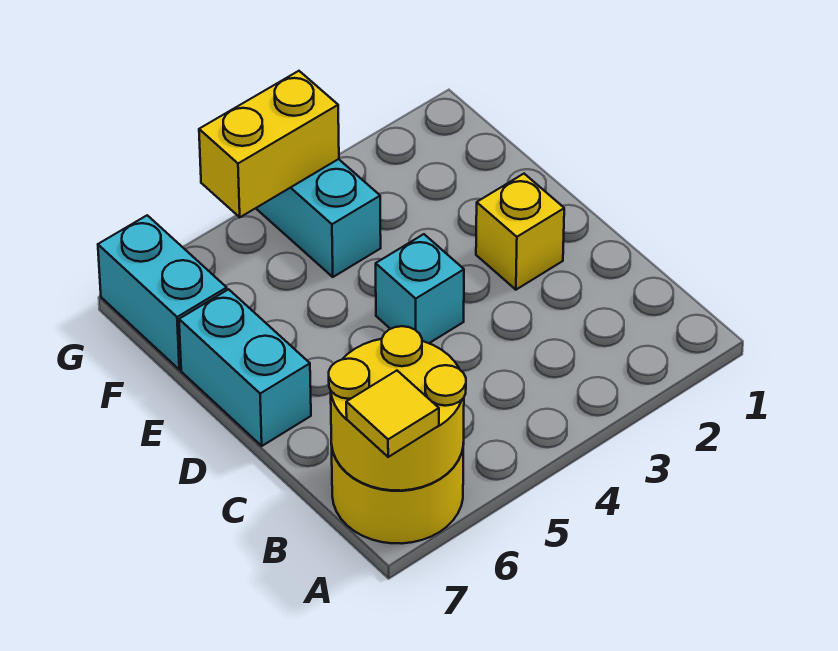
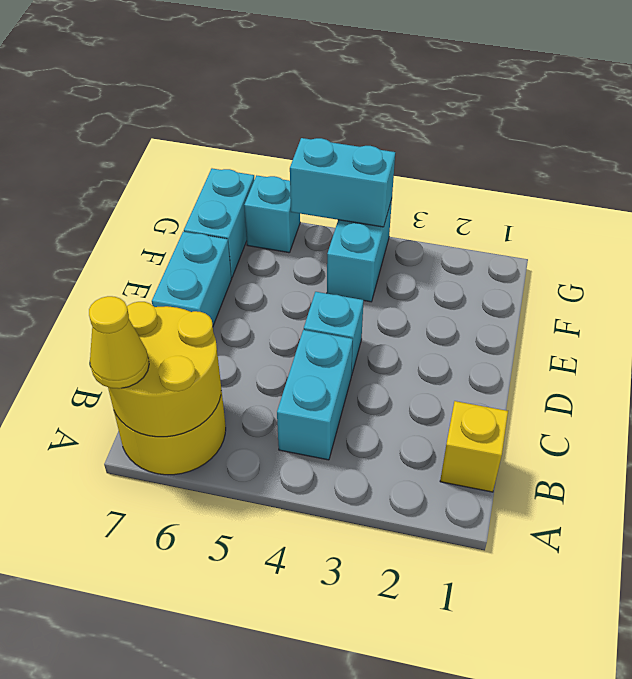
yellow 1x1 tile [346,371,439,457] -> yellow 1x1 cone [89,296,149,389]
none -> cyan 1x2 brick [277,330,353,460]
yellow 1x1 brick [476,174,564,290] -> yellow 1x1 brick moved to [440,401,508,492]
yellow 1x2 brick [199,71,339,217] -> cyan 1x2 brick [290,138,395,227]
none -> cyan 1x1 brick [244,175,300,253]

